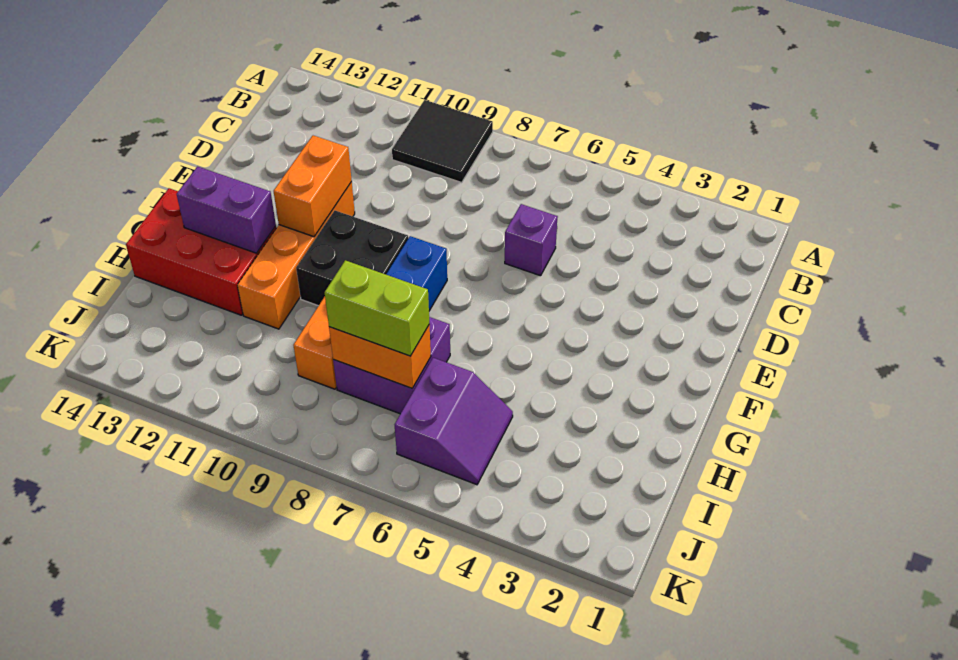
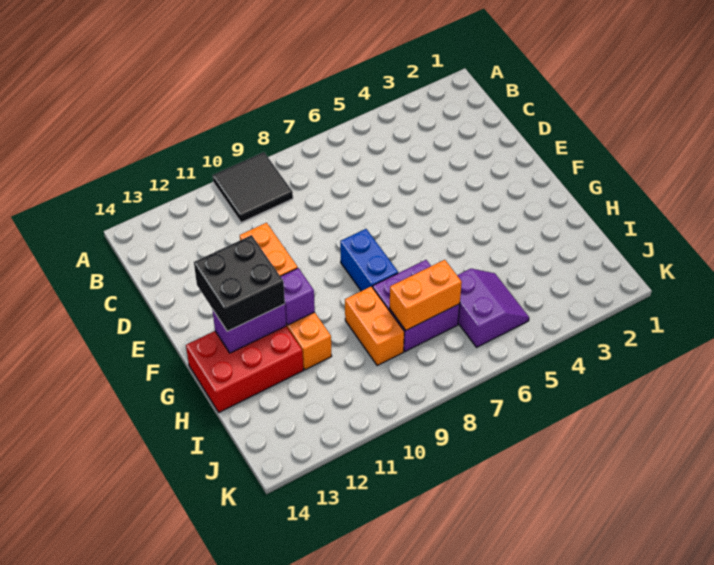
purple 1x1 brick [505,204,558,276] -> purple 1x1 brick moved to [280,268,315,325]
black 2x2 brick [296,211,408,306] -> black 2x2 brick moved to [194,235,285,331]
lime 1x2 brick [325,260,429,356] -> none

